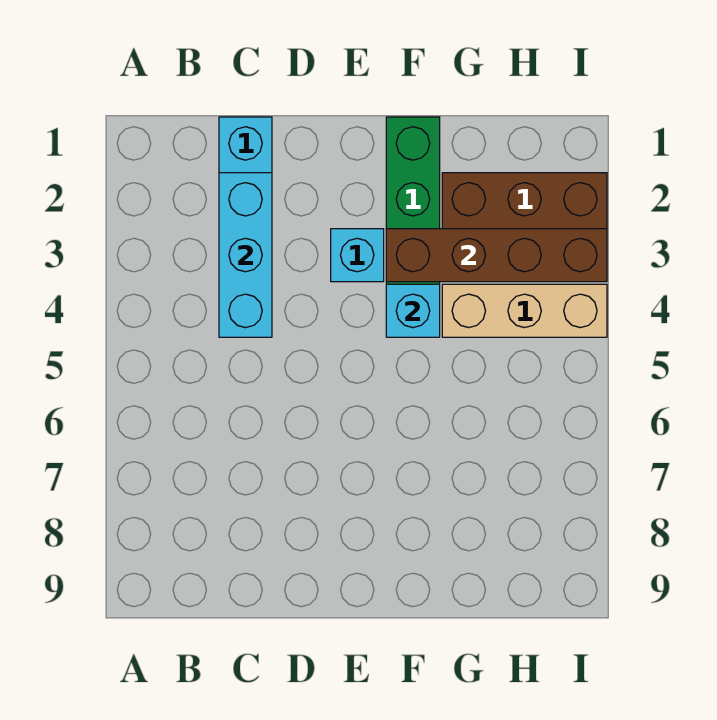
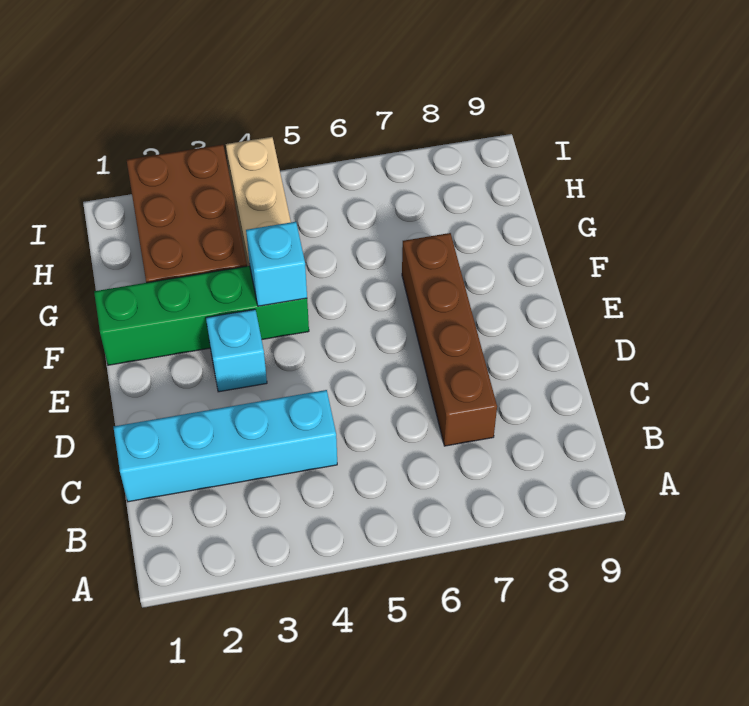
cyan 1x3 brick [219,173,272,337] -> none
brown 1x4 brick [386,229,607,282] -> brown 1x4 brick moved to [402,233,497,446]

